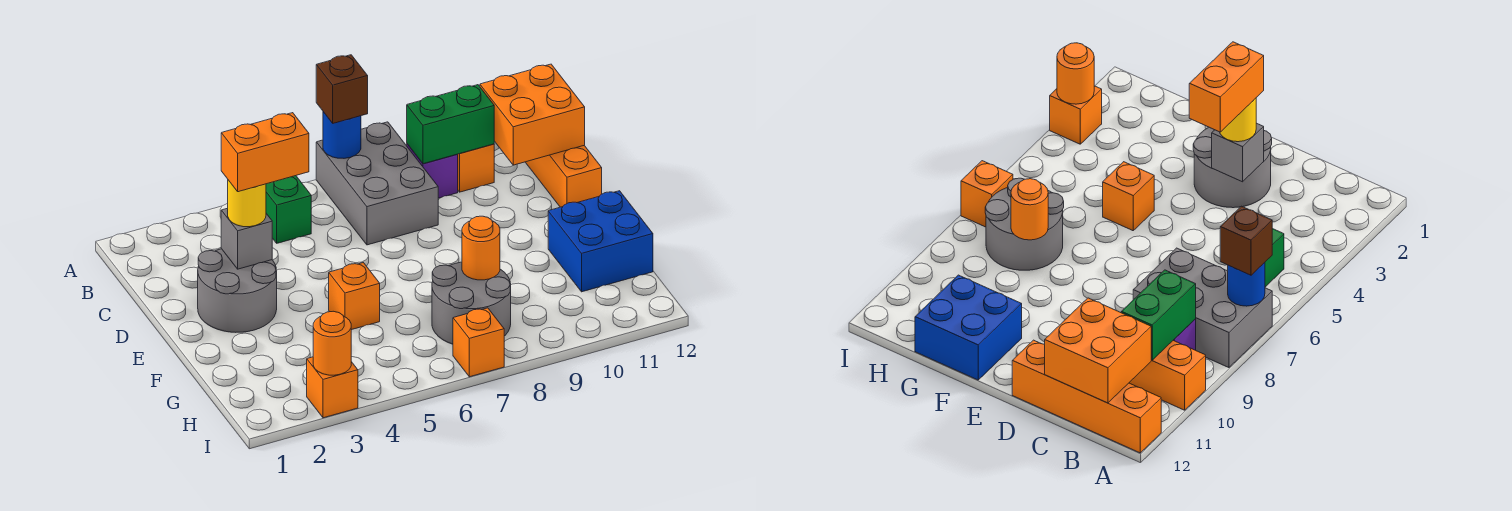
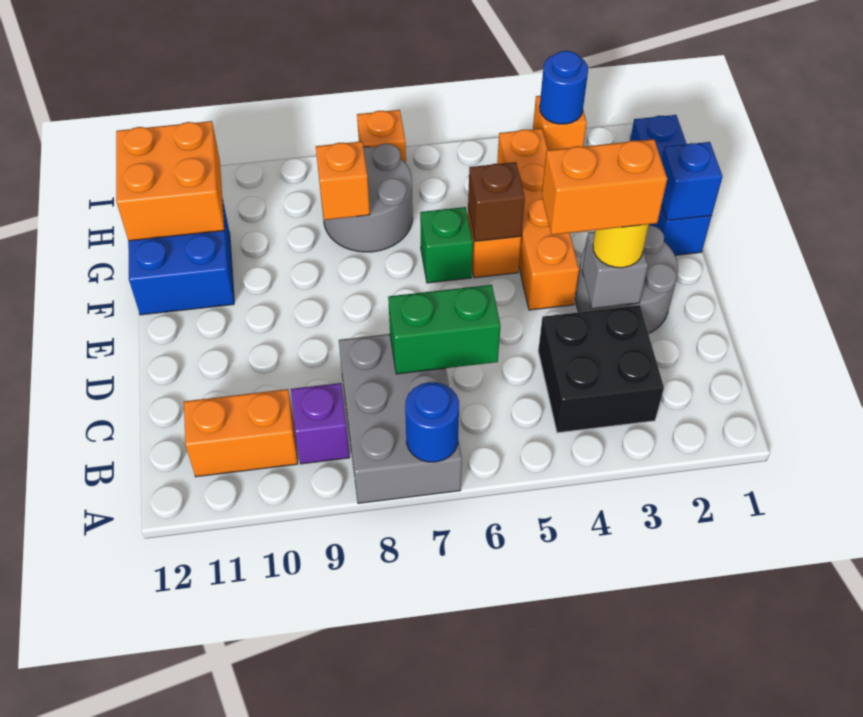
brown 1x1 brick [316,55,368,123] -> brown 1x1 brick moved to [468,162,525,241]
orange 1x2 brick [457,144,494,192] -> orange 1x2 brick turned to [184,389,298,477]
orange 1x4 brick [525,146,602,207] -> orange 1x4 brick moved to [497,129,579,310]
none -> black 2x2 brick [538,305,664,433]
green 1x1 brick [266,176,311,243] -> green 1x1 brick moved to [420,207,473,283]
green 1x2 brick [407,85,494,164] -> green 1x2 brick moved to [388,285,501,374]
orange 2x2 brick [480,64,585,165] -> orange 2x2 brick moved to [116,121,224,241]
none -> blue 1x3 brick [630,115,712,255]
none -> blue 1x1 brick [661,142,722,220]
orange 1x1 round brick [462,216,500,280] -> orange 1x1 brick [316,141,370,220]
orange 1x1 round brick [313,311,351,375] -> blue 1x1 round brick [540,51,588,124]

